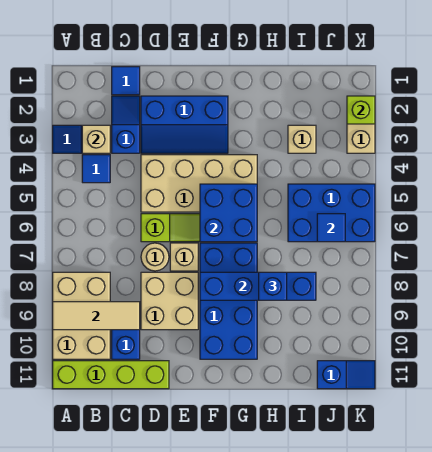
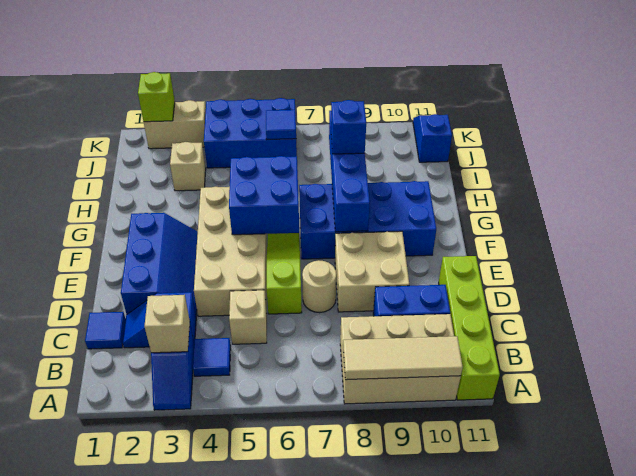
tan 1x3 tile [53,302,140,330] -> tan 1x3 tile turned to [343,336,463,380]
tan 1x1 brick [170,243,198,271] -> tan 1x1 brick moved to [229,290,267,344]
blue 2x3 brick [288,184,375,242] -> blue 2x3 brick turned to [204,98,297,168]

